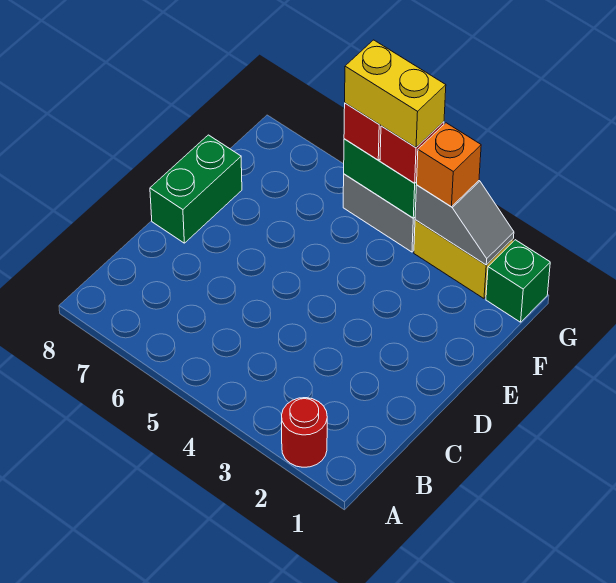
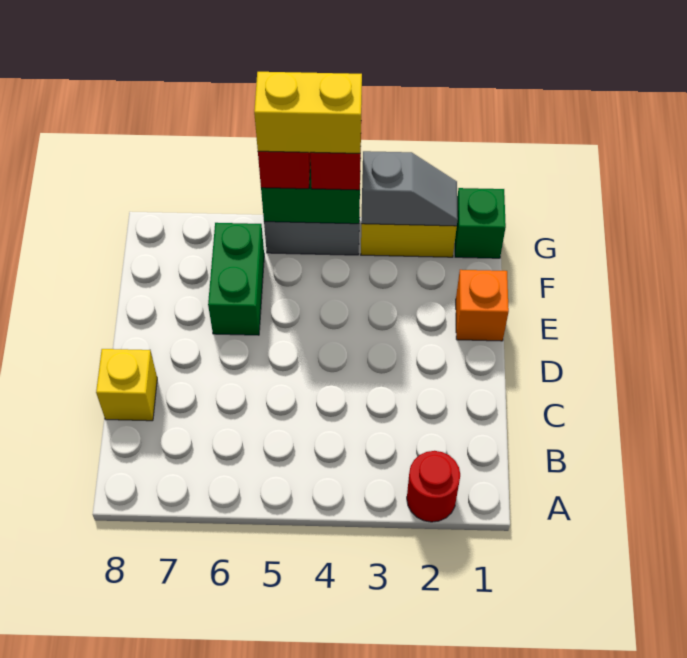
none -> yellow 1x1 brick [96,349,157,421]
green 1x2 brick [150,135,242,243] -> green 1x2 brick moved to [208,223,264,335]
orange 1x1 brick [417,123,481,207] -> orange 1x1 brick moved to [456,270,509,341]

